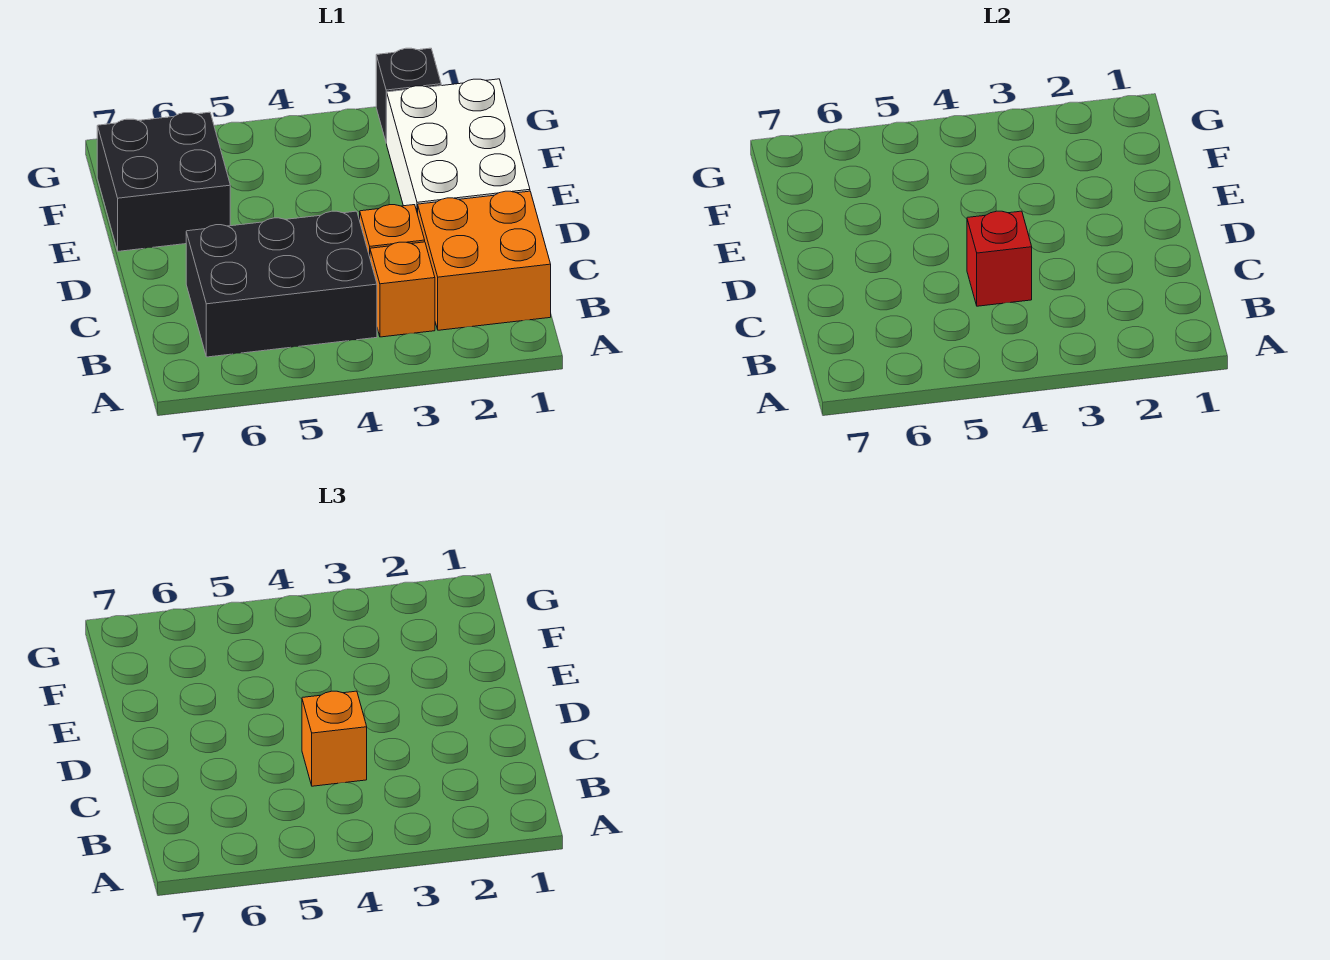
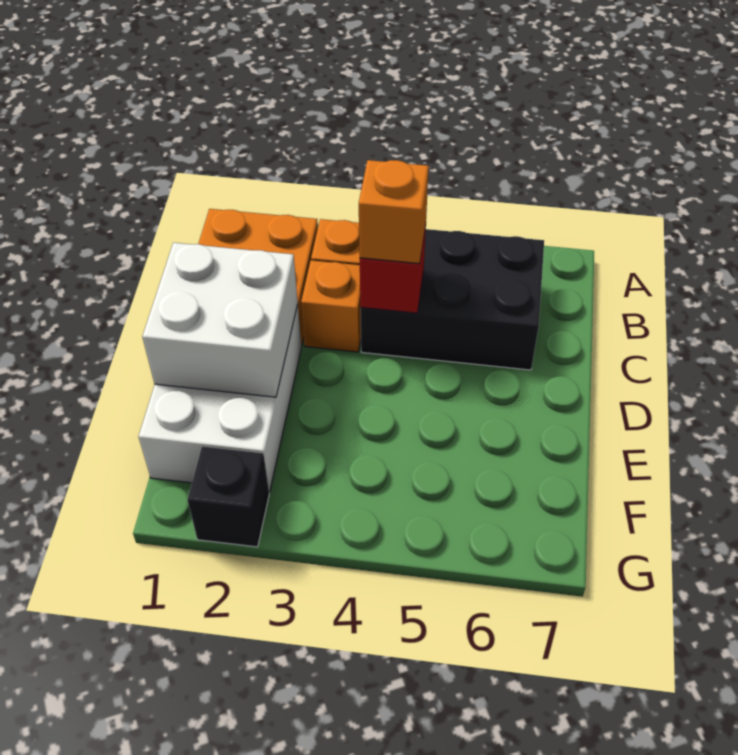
none -> white 2x2 brick [142,243,298,397]
black 2x2 brick [97,112,230,251] -> none

